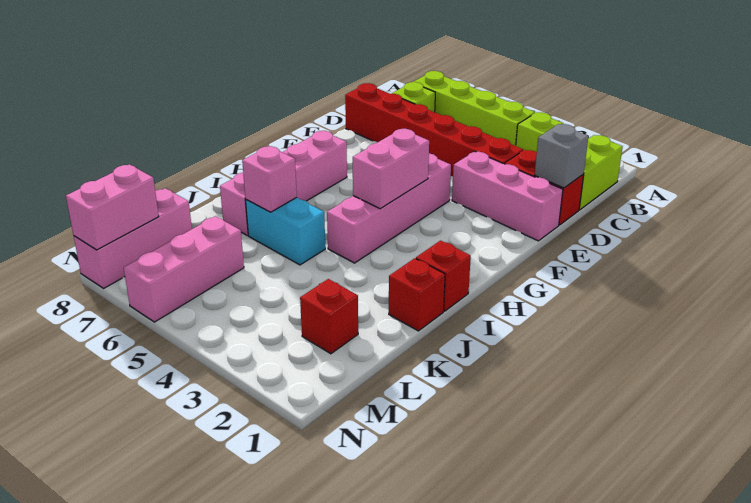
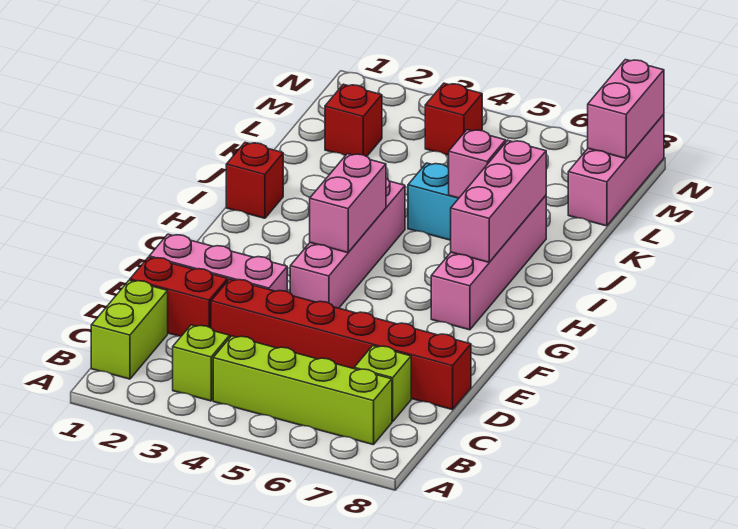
grey 1x1 brick [535,124,588,188] -> none
red 1x1 brick [389,258,445,331] -> red 1x1 brick moved to [425,83,482,155]
pink 1x3 brick [124,216,244,322] -> pink 1x3 brick moved to [451,140,546,262]

